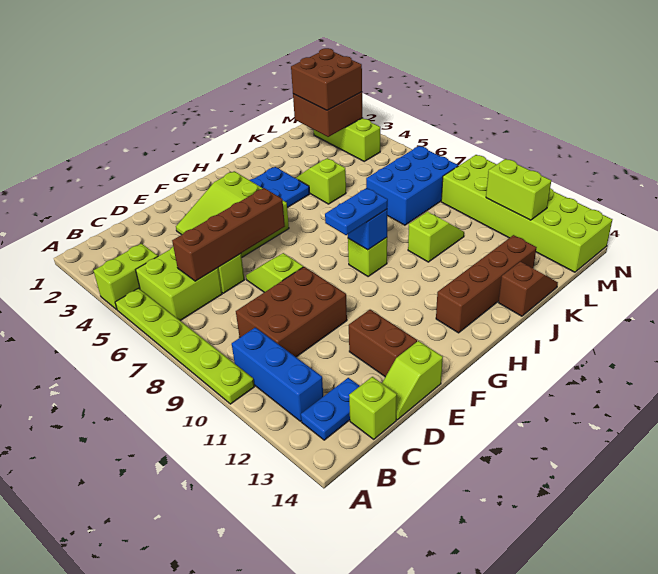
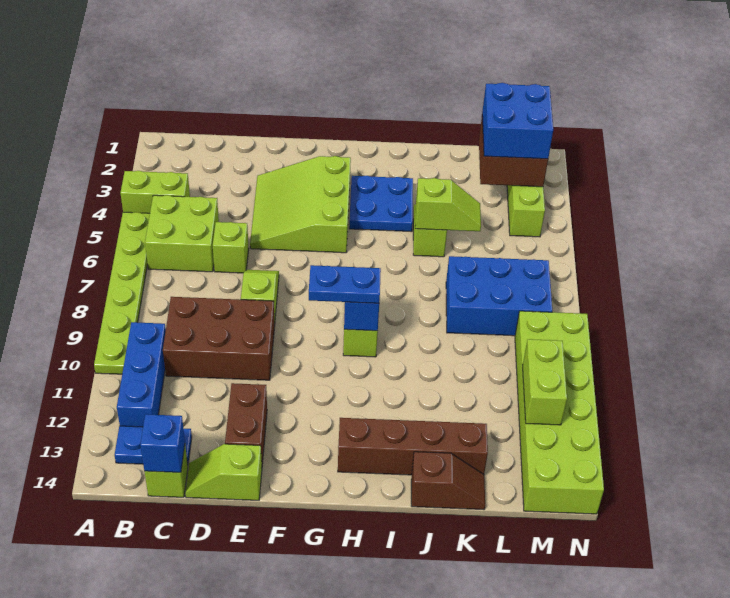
brown 1x4 brick [172,188,285,281] -> none
none -> blue 1x1 brick [140,414,185,472]
lime 1x2 slope [408,212,464,262] -> lime 1x2 slope moved to [415,178,481,231]
brown 2x2 brick [291,48,362,110] -> blue 2x2 brick [482,83,553,159]

